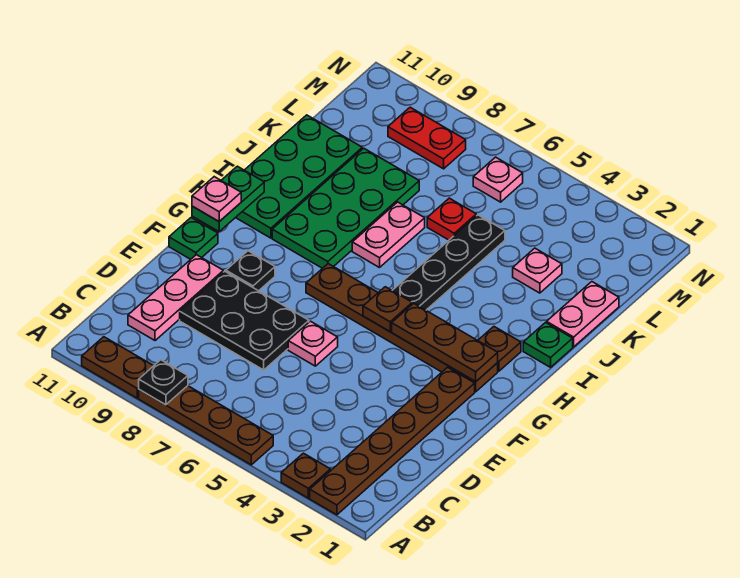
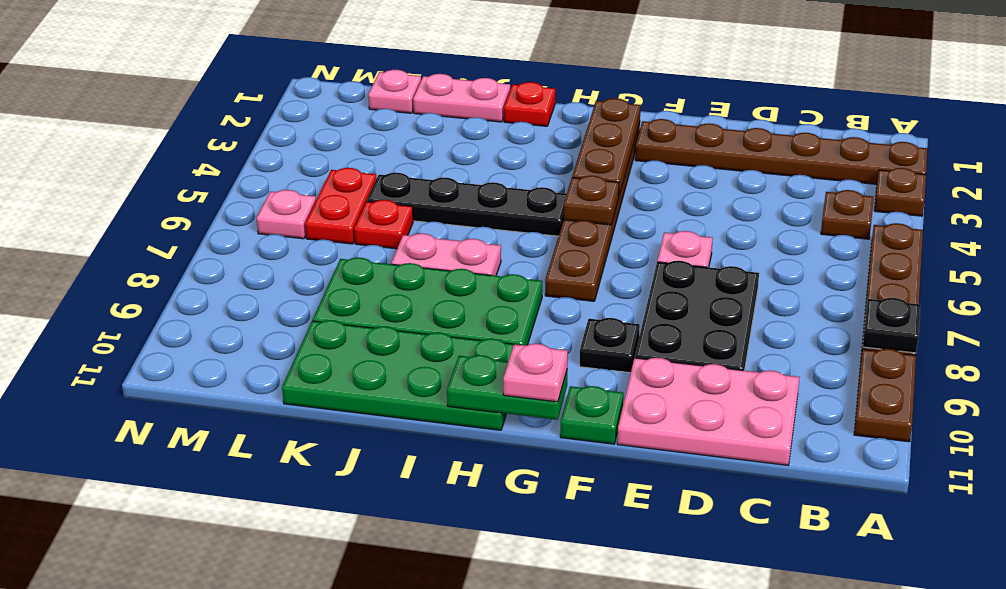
pink 1x3 plate [128,255,223,341] -> pink 2x3 plate [617,358,799,465]
brown 1x1 plate [478,327,521,371] -> brown 1x1 plate moved to [821,190,874,239]
green 1x1 plate [523,323,573,367] -> red 1x1 plate [504,82,555,126]
pink 1x1 plate [513,248,562,293] -> pink 1x1 plate moved to [368,70,421,113]
red 1x2 plate [388,107,466,169] -> red 1x2 plate moved to [305,168,377,244]

